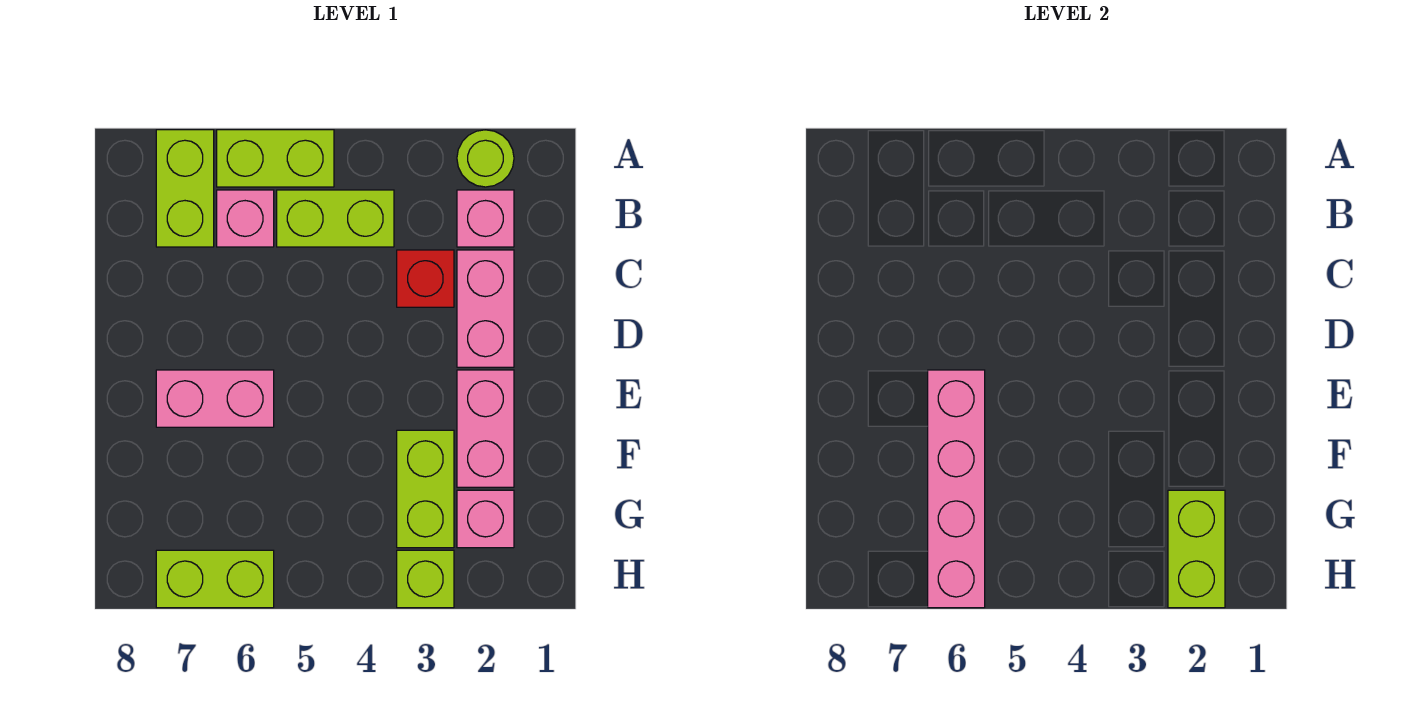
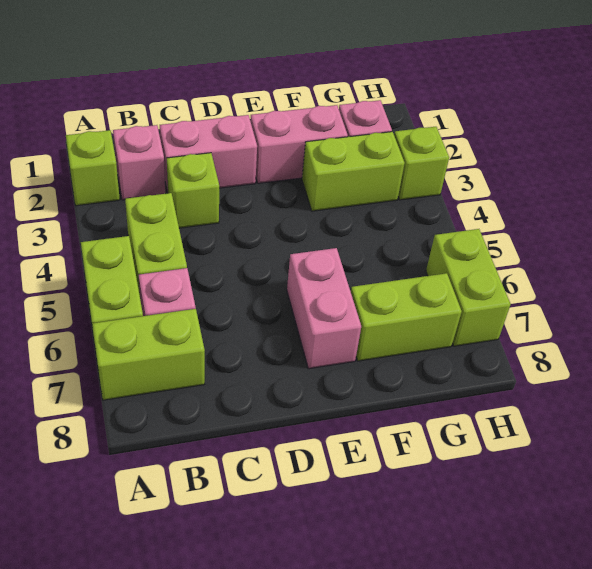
lime 1x1 round brick [457,130,514,187] -> lime 1x1 brick [66,130,120,206]
red 1x1 brick [397,250,454,307] -> lime 1x1 brick [167,153,219,228]
pink 1x4 brick [928,370,985,608] -> none
lime 1x2 brick [1168,490,1225,608] -> lime 1x2 brick moved to [351,273,462,361]

